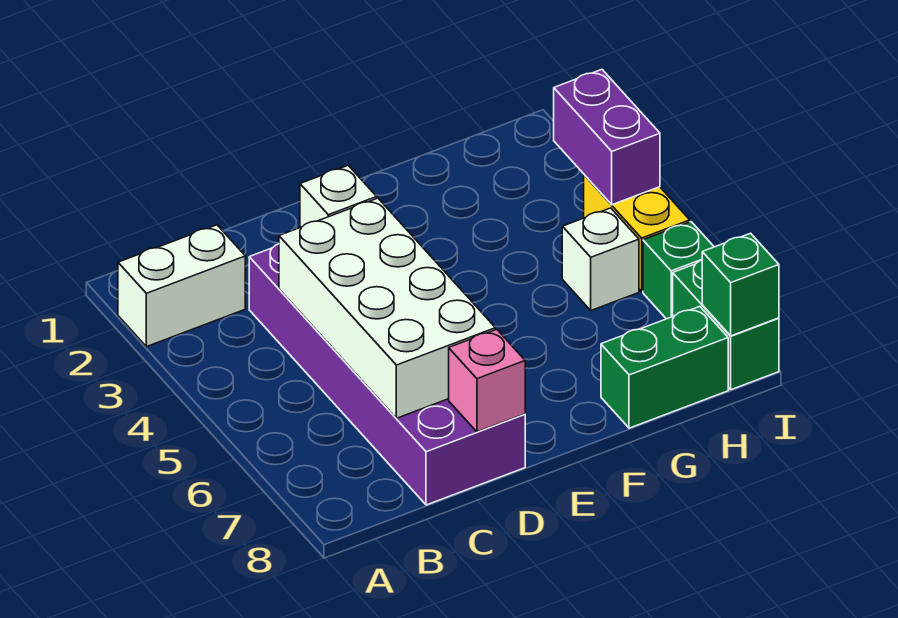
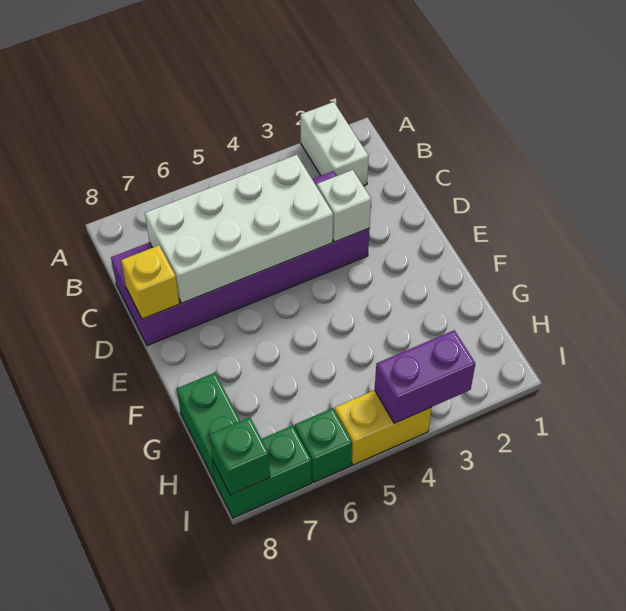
pink 1x1 brick [449,329,525,432] -> yellow 1x1 brick [121,245,180,319]
white 1x1 brick [562,208,639,310] -> none

